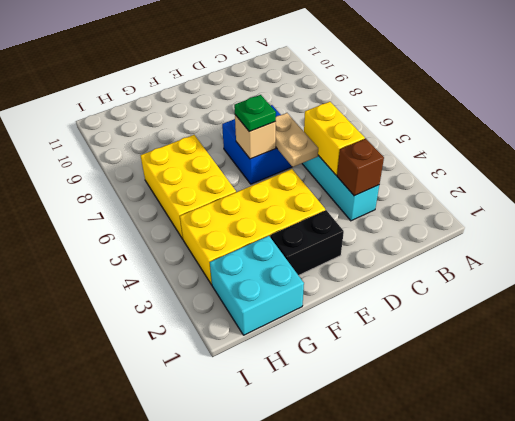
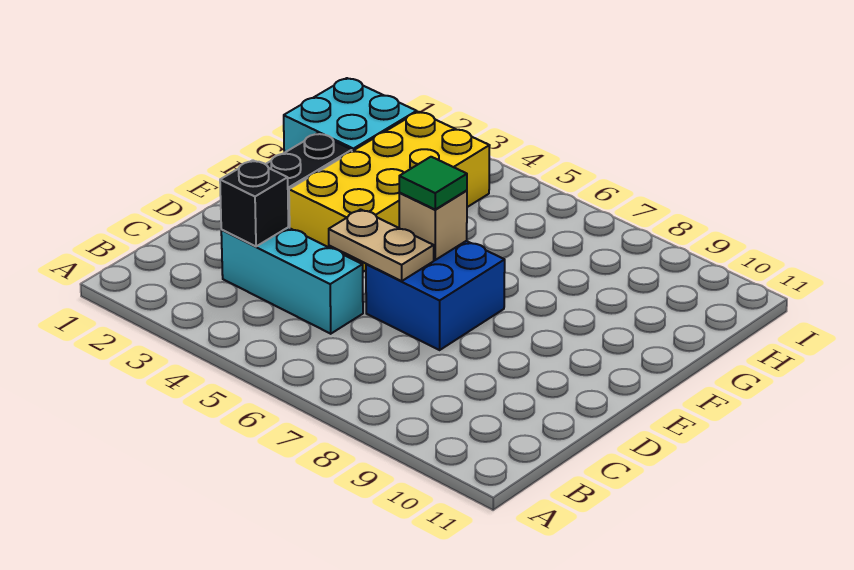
brown 1x1 brick [337,139,384,196] -> black 1x1 brick [220,160,288,246]
yellow 1x2 brick [304,102,365,175] -> none
green 1x1 plate [234,95,276,132] -> green 1x1 tile [399,157,467,209]
yellow 2x3 brick [141,135,236,239] -> none

